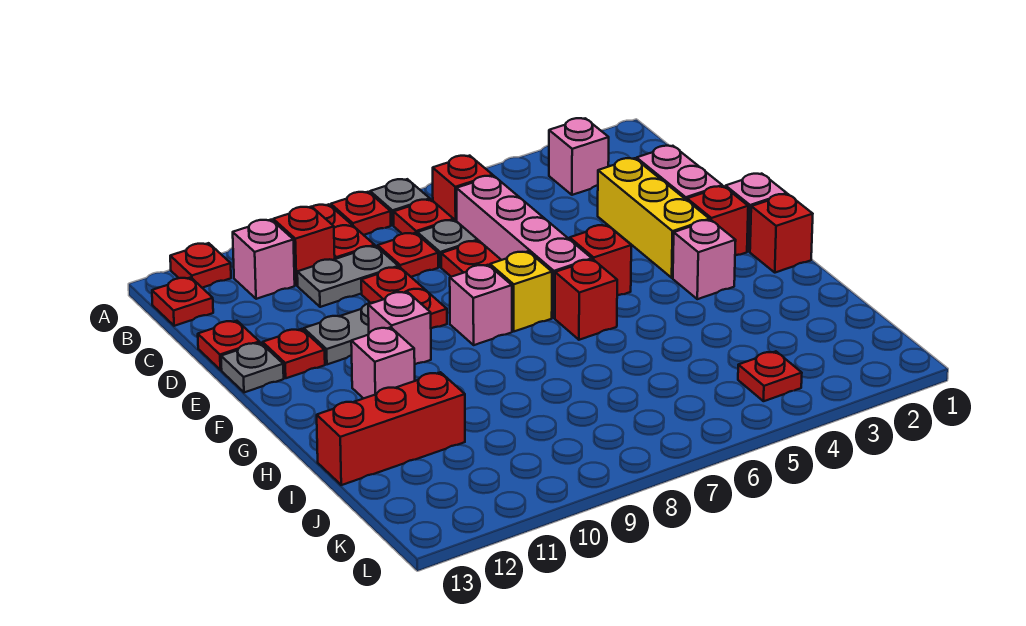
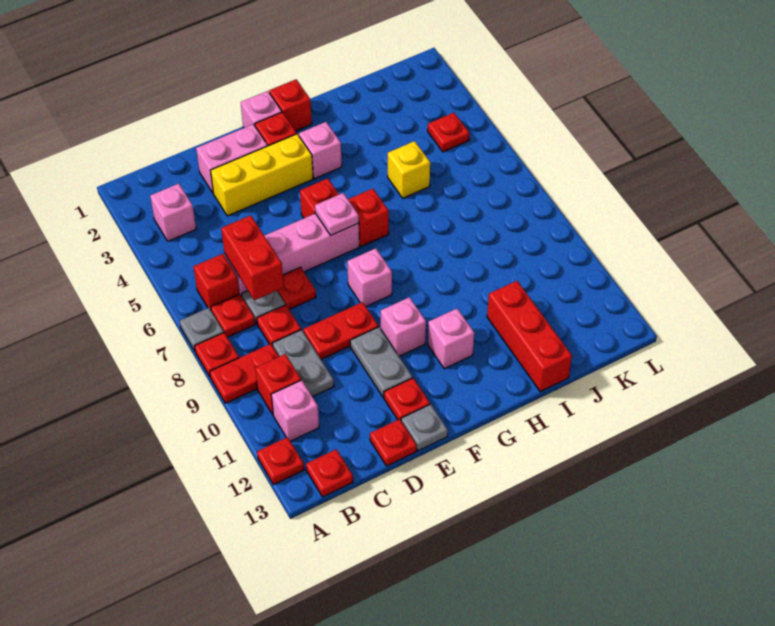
none -> red 1x2 brick [221,215,284,300]
none -> pink 1x1 plate [315,193,359,235]
yellow 1x1 brick [490,251,552,331] -> yellow 1x1 brick moved to [388,141,430,198]

